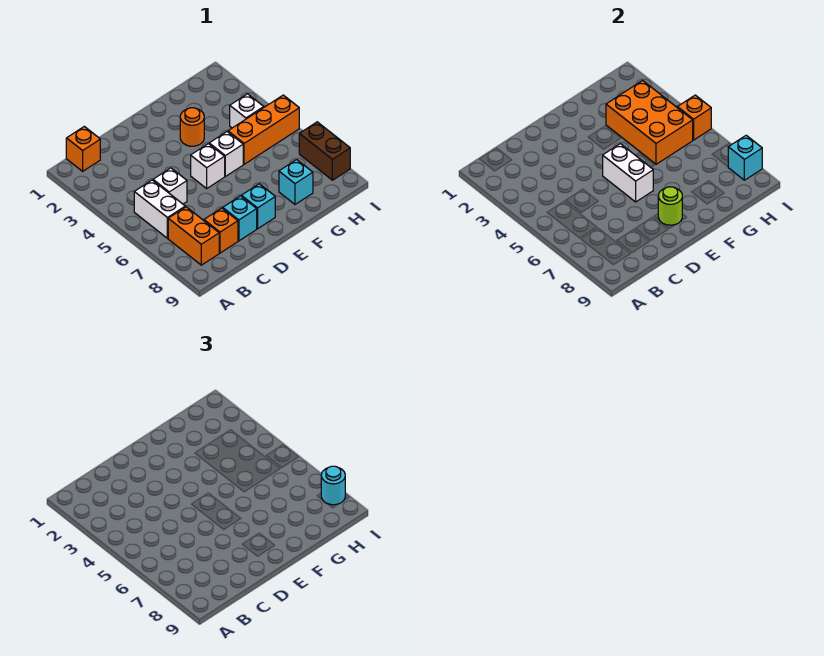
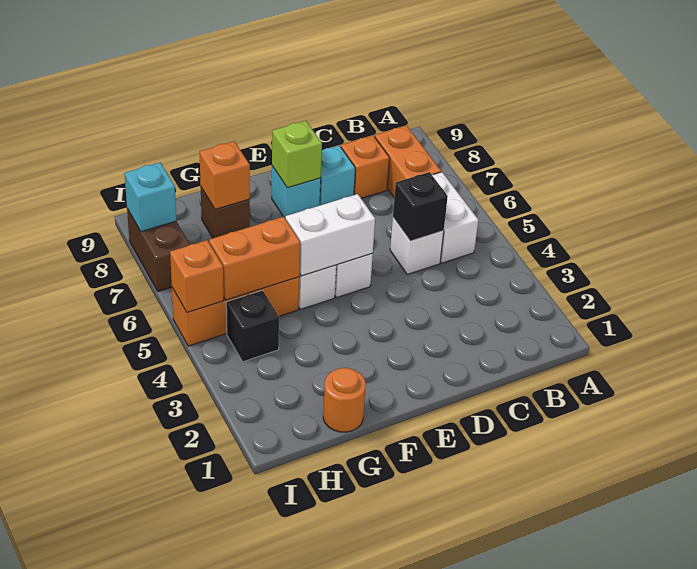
orange 1x1 brick [66,126,100,171] -> orange 1x1 brick moved to [200,141,250,209]
none -> black 1x1 brick [393,172,448,241]
white 1x2 brick [603,144,653,202] -> white 1x2 brick turned to [286,194,375,276]
lime 1x1 round brick [658,187,682,225] -> lime 1x1 brick [272,121,322,188]
orange 1x1 round brick [180,108,204,146] -> orange 1x1 round brick moved to [323,368,366,432]
orange 2x3 brick [606,81,693,164] -> orange 1x2 brick [209,217,300,300]
cyan 1x1 brick [279,160,313,204] -> brown 1x1 brick [201,188,250,238]
white 1x1 brick [230,94,264,128] -> black 1x1 brick [226,290,279,362]
cyan 1x1 round brick [321,466,345,505] -> none

